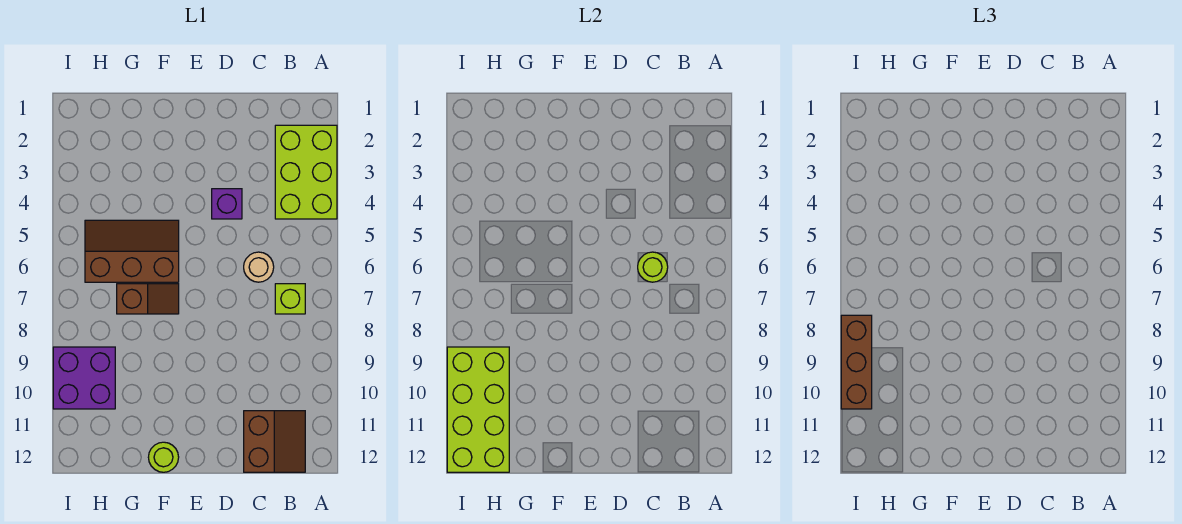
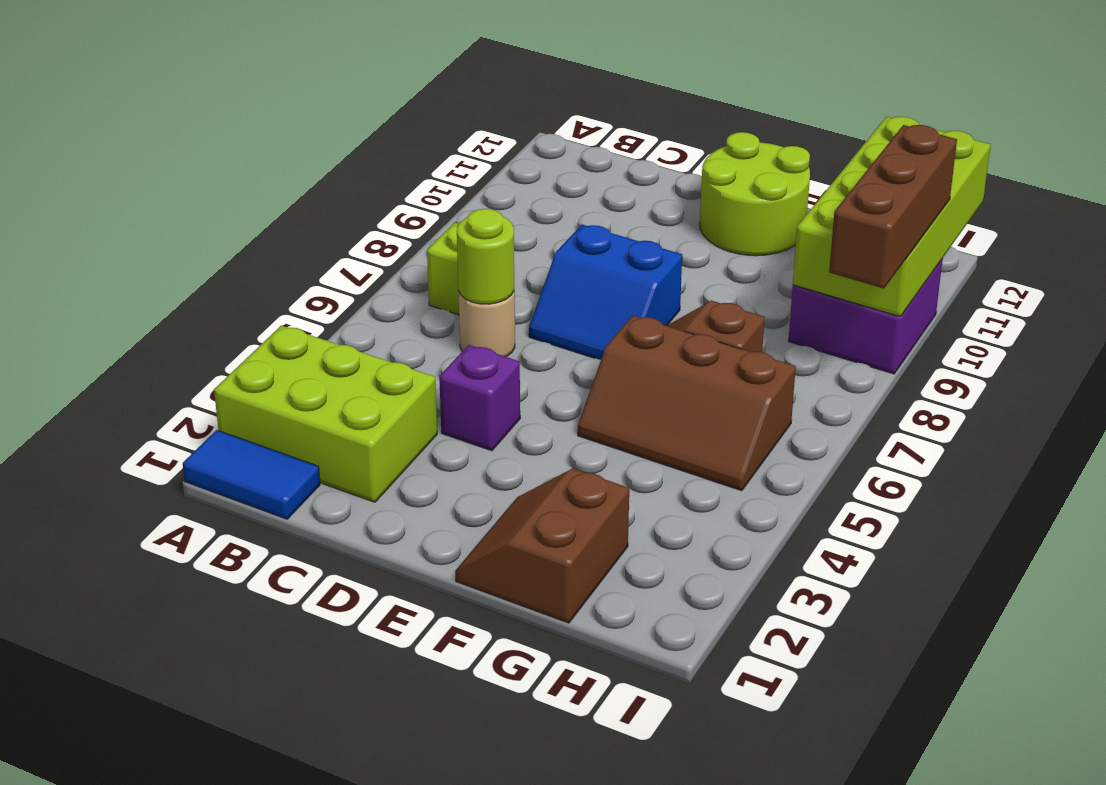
none -> blue 1x2 tile [183,430,320,519]
lime 2x3 brick [275,125,337,219] -> lime 2x3 brick turned to [214,326,437,502]
brown 2x2 slope [244,411,305,472] -> brown 2x2 slope moved to [455,469,629,623]
none -> blue 2x2 slope [529,225,682,360]
lime 1x1 round brick [148,442,179,472] -> lime 2x2 round brick [700,132,810,256]

